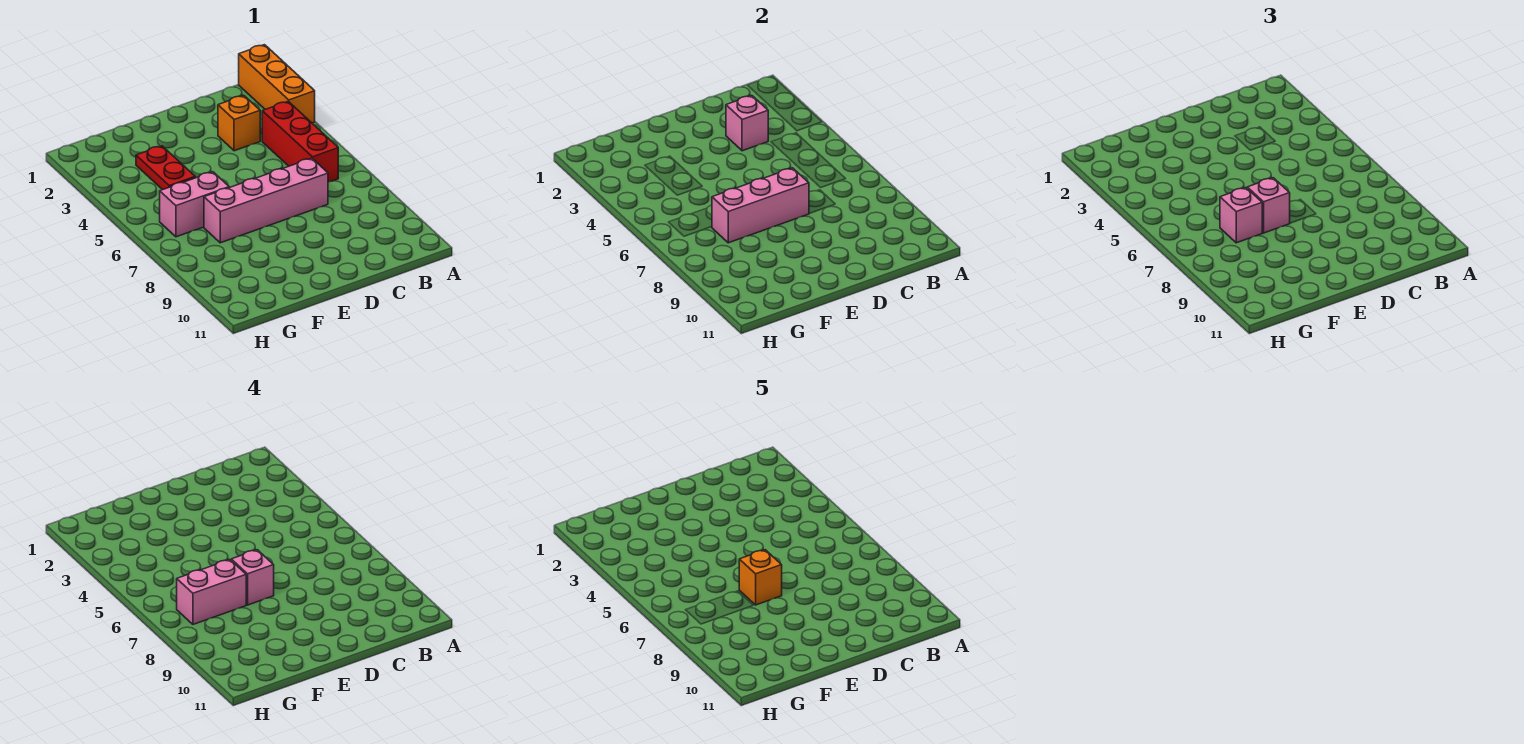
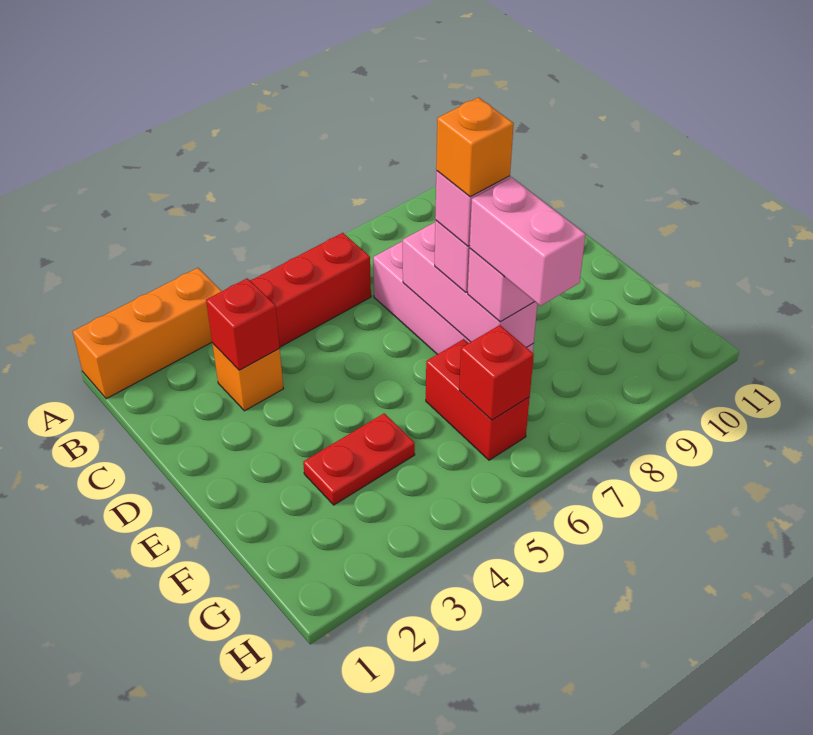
pink 1x1 brick [726,96,768,151] -> red 1x1 brick [206,278,280,370]
pink 1x2 brick [160,172,229,237] -> red 1x2 brick [426,339,530,460]
none -> red 1x1 brick [459,325,534,420]

